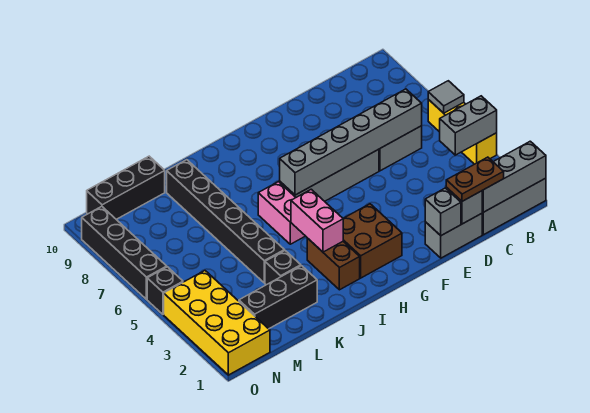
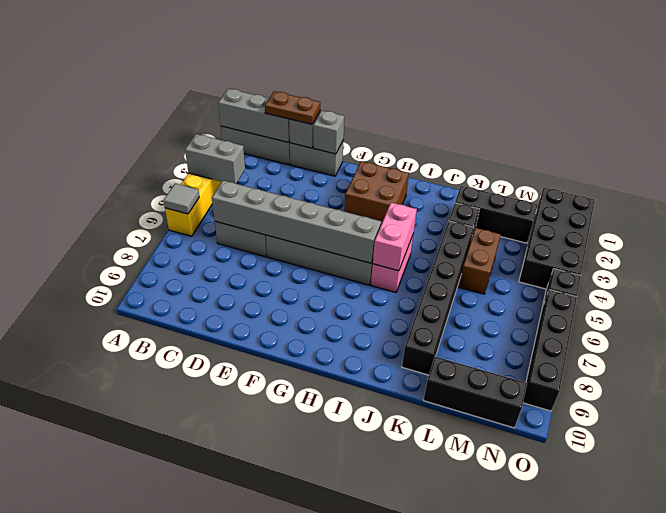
brown 1x2 brick [307,238,360,290] -> brown 1x2 brick moved to [459,228,501,294]
pink 1x2 brick [291,189,343,252] -> pink 1x2 brick moved to [373,203,417,271]
yellow 2x4 brick [164,271,270,375] -> black 2x4 brick [519,188,595,289]

